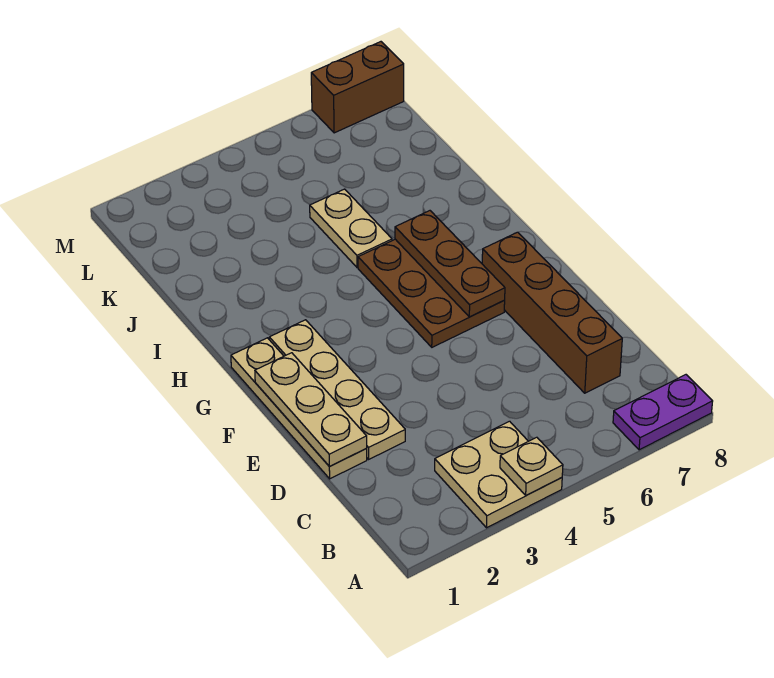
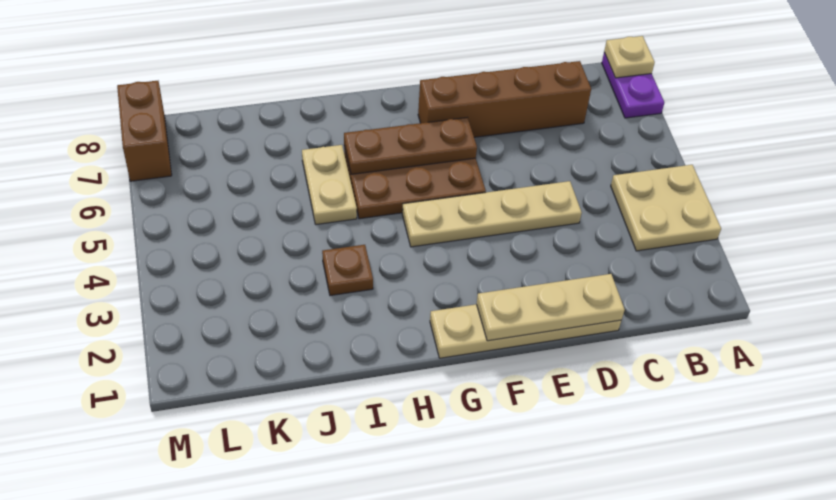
tan 1x1 plate [500,437,563,495] -> tan 1x1 plate moved to [604,36,655,78]
tan 1x4 plate [269,320,405,459] -> tan 1x4 plate moved to [402,181,582,247]
none -> brown 1x1 plate [322,245,373,296]
tan 1x2 plate [310,189,392,267] -> tan 1x2 plate turned to [302,145,357,225]

